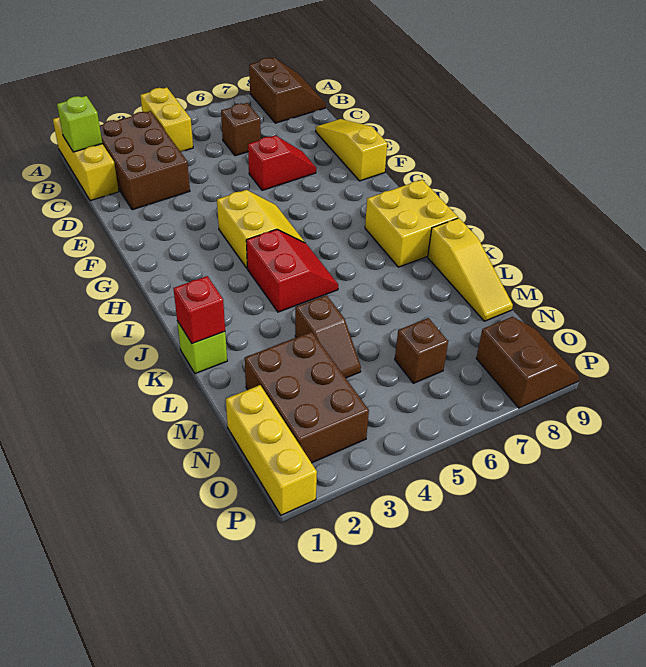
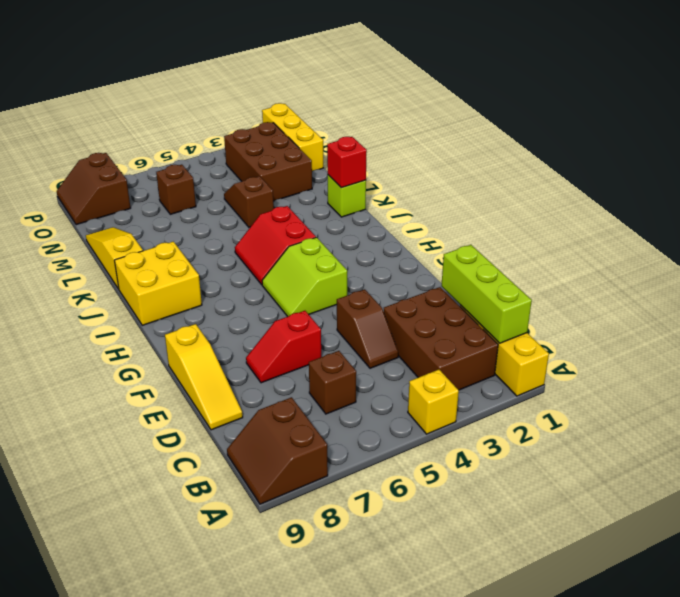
yellow 1x2 brick [140,87,193,152] -> yellow 1x1 brick [408,370,459,434]
lime 1x1 brick [57,96,102,152] -> lime 1x3 brick [441,245,532,343]
none -> brown 1x2 slope [337,289,398,368]
yellow 2x2 slope [217,190,305,269] -> lime 2x2 slope [262,237,347,317]

